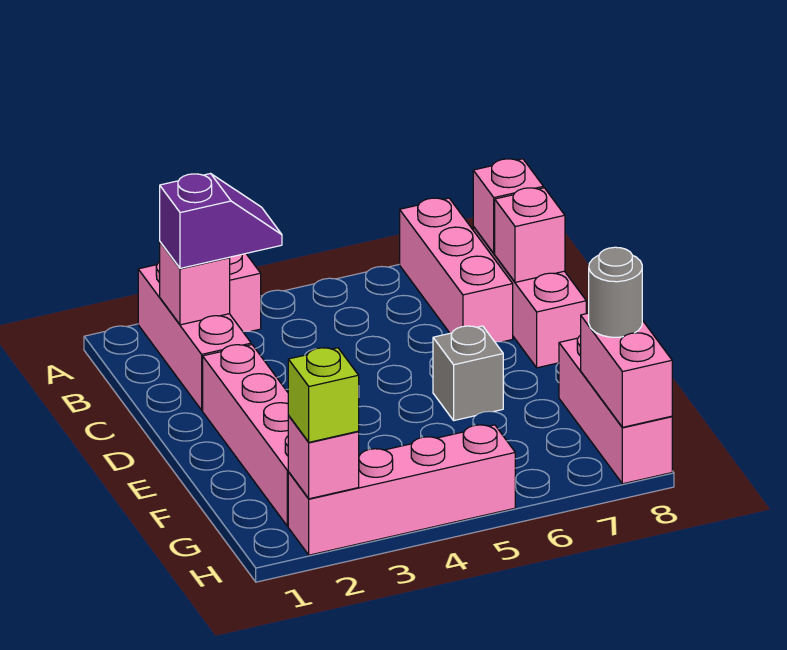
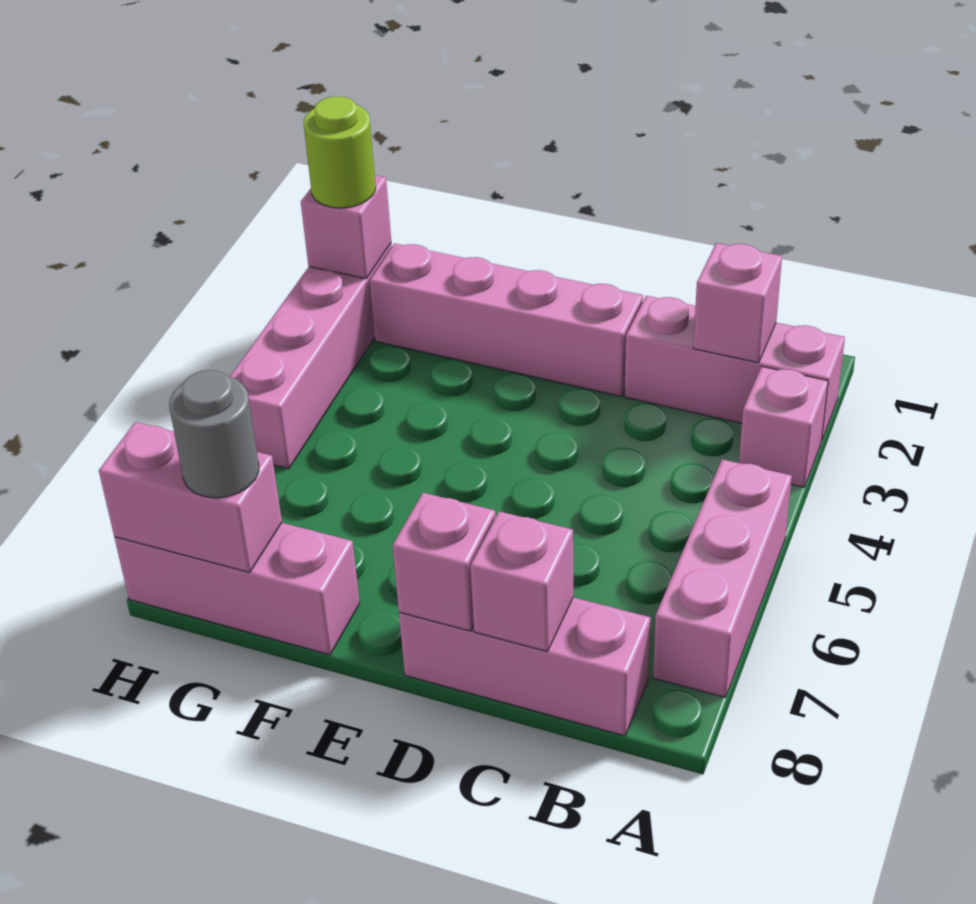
pink 1x3 brick [400,198,513,342] -> pink 1x3 brick turned to [653,459,792,697]
purple 1x2 slope [160,174,282,268] -> none
pink 1x1 brick [473,159,543,253] -> pink 1x1 brick moved to [392,493,495,631]
grey 1x1 brick [433,326,503,420] -> none
lime 1x1 brick [288,348,359,442] -> lime 1x1 round brick [304,96,376,208]

